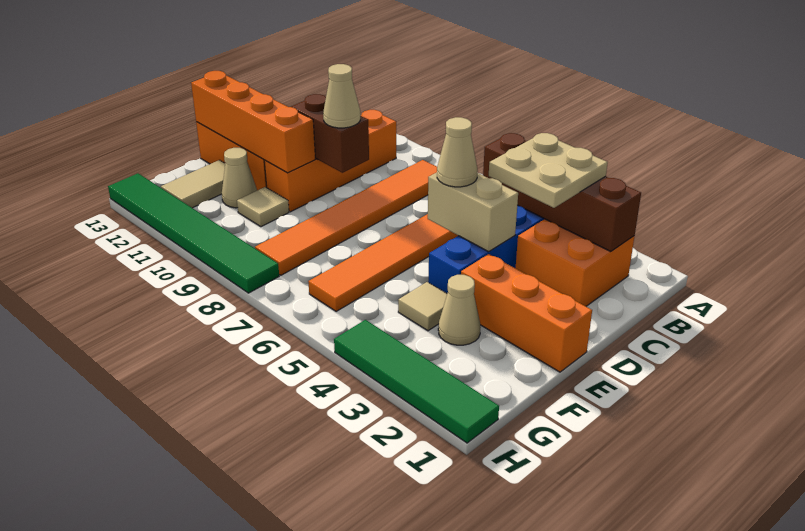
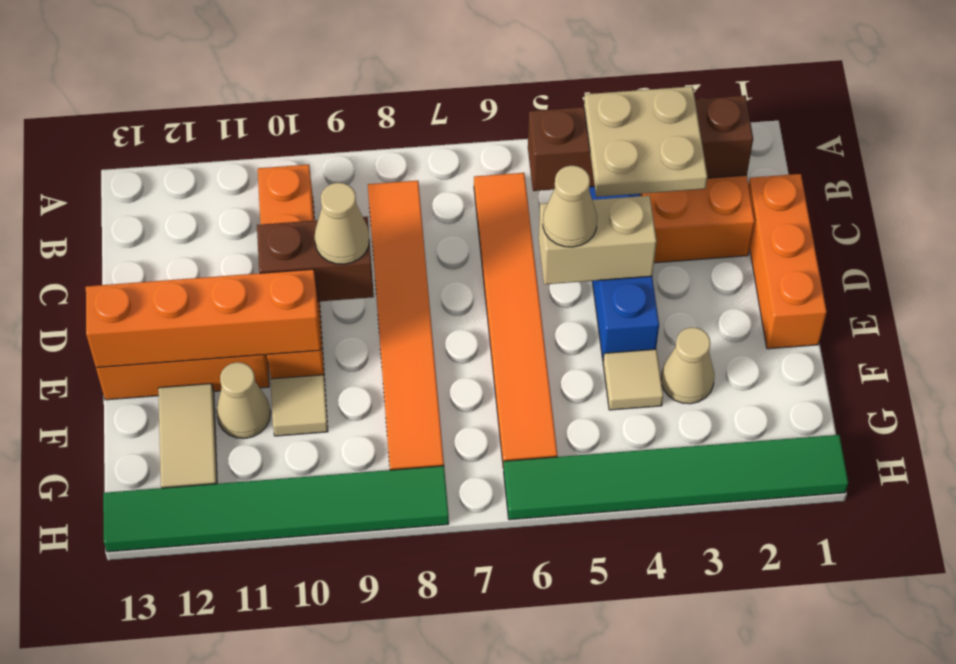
orange 1x3 brick [461,254,592,372] -> orange 1x3 brick turned to [748,174,827,349]
green 1x4 tile [334,320,499,443] -> green 1x6 tile [504,435,848,520]

